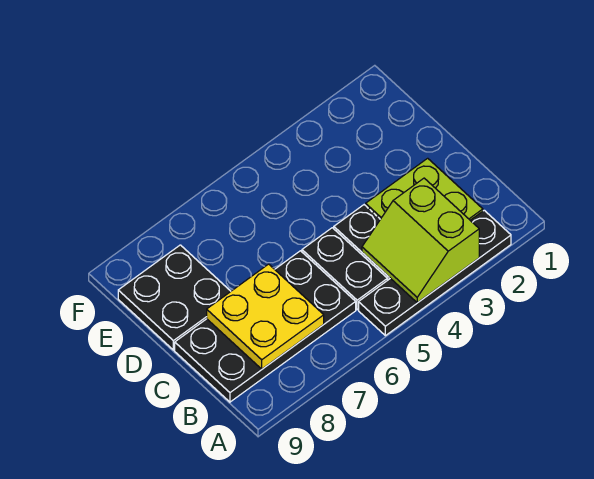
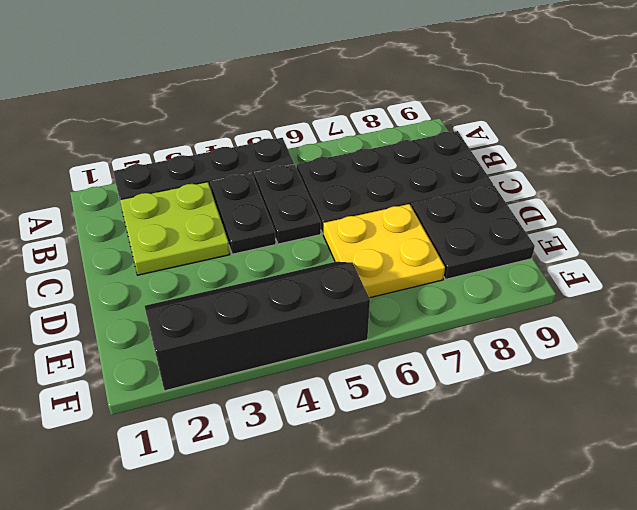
lime 2x2 slope [362,178,479,303] -> none
yellow 2x2 plate [207,264,324,369] -> yellow 2x2 plate moved to [323,204,445,298]
none -> black 2x4 slope [145,262,370,391]

